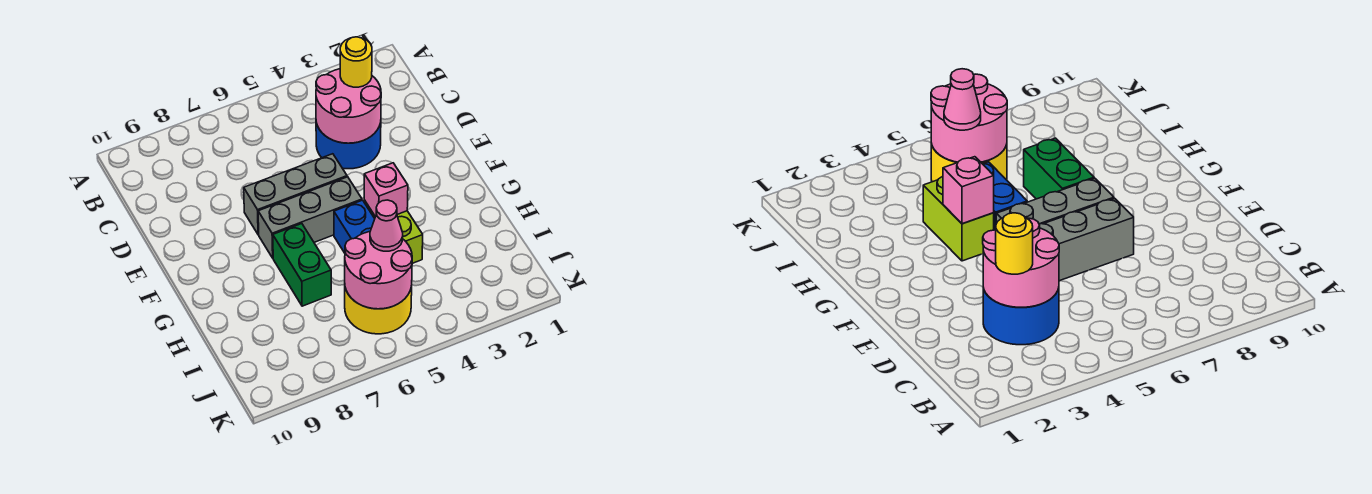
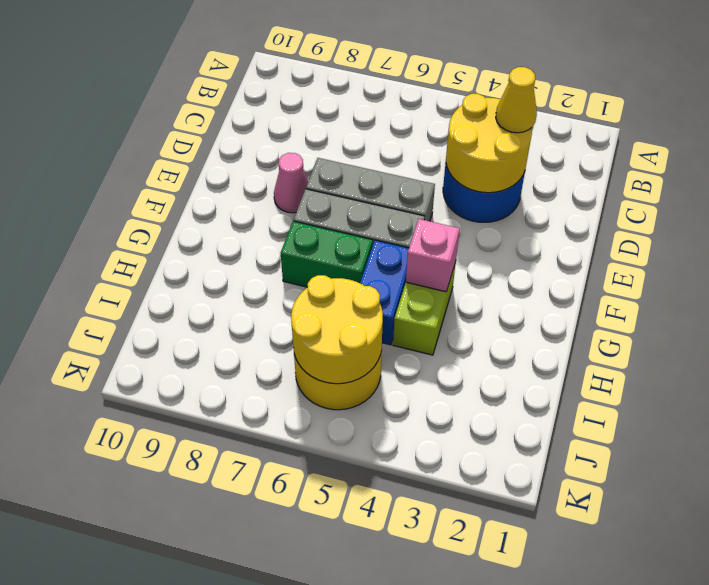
pink 2x2 round brick [316,69,381,143] -> yellow 2x2 round brick [446,94,532,193]
yellow 1x1 round brick [340,37,372,87] -> yellow 1x1 cone [496,67,537,133]
green 1x2 brick [273,224,331,306] -> green 1x2 brick turned to [281,221,373,287]
pink 2x2 round brick [345,232,412,309] -> yellow 2x2 round brick [291,275,383,384]
pink 1x1 cone [370,200,403,251] -> pink 1x1 cone moved to [274,153,308,213]

